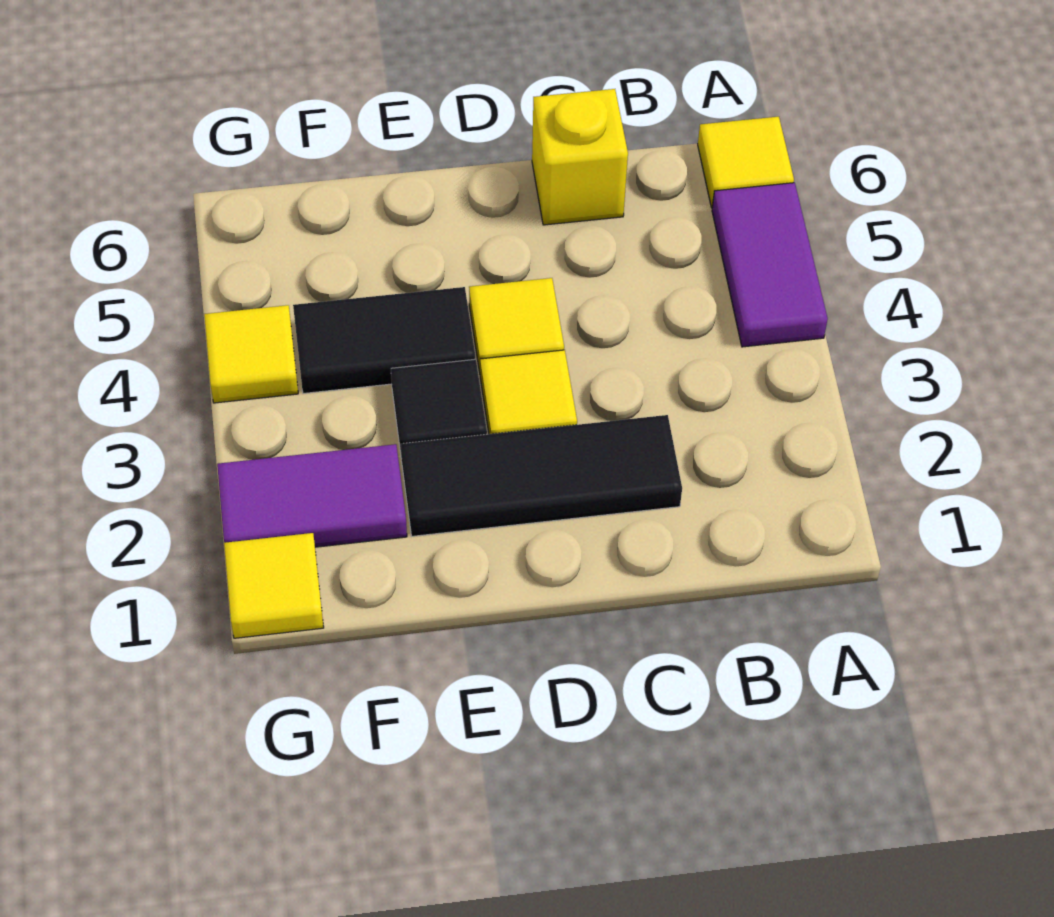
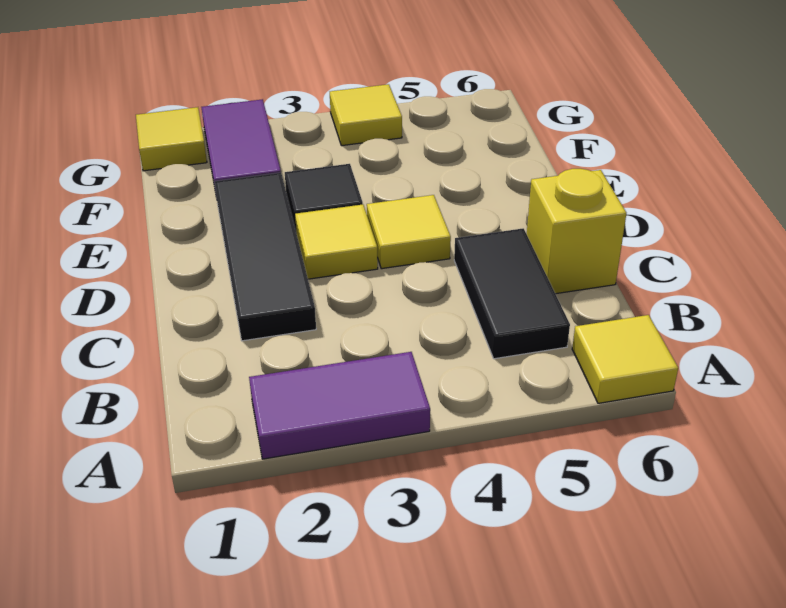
purple 1x2 tile [712,183,828,347] -> purple 1x2 tile moved to [249,352,430,459]
black 1x2 tile [293,287,475,394] -> black 1x2 tile moved to [454,228,570,359]

